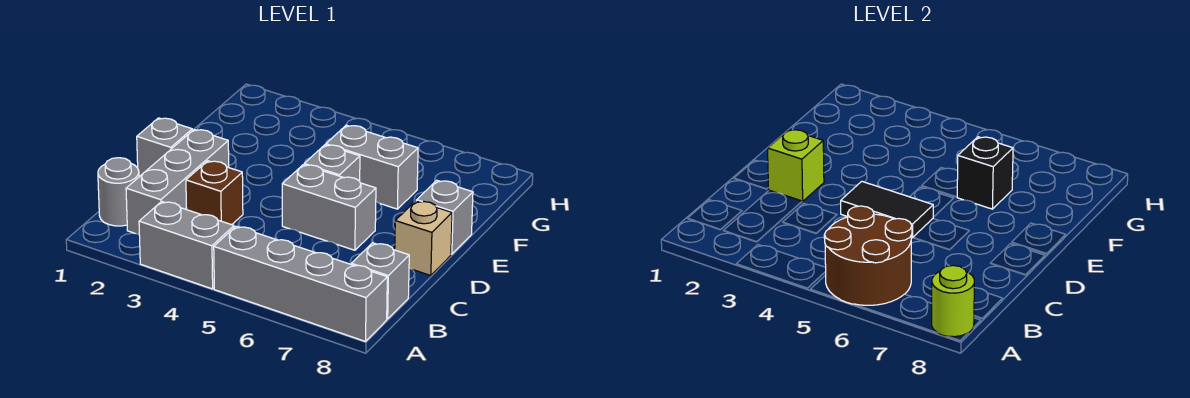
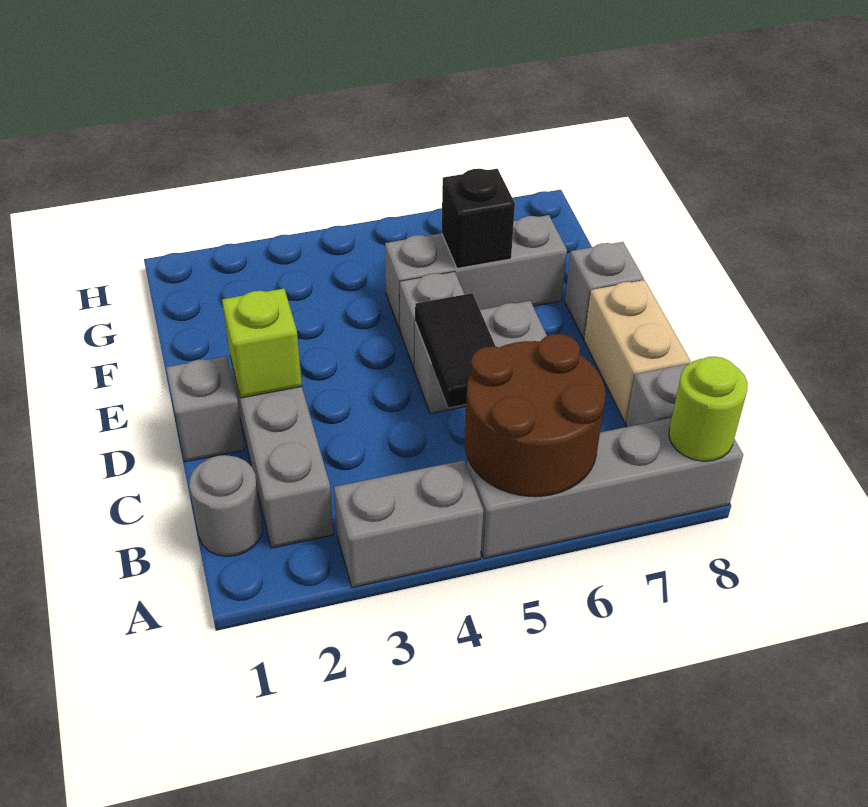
brown 1x1 brick [186,161,243,225] -> none
black 1x2 tile [841,181,933,238] -> black 1x2 tile turned to [415,293,496,408]
tan 1x1 brick [395,201,452,276] -> tan 1x2 brick [584,280,690,423]
grey 1x2 brick [326,125,418,209] -> grey 1x3 brick [385,215,567,330]

